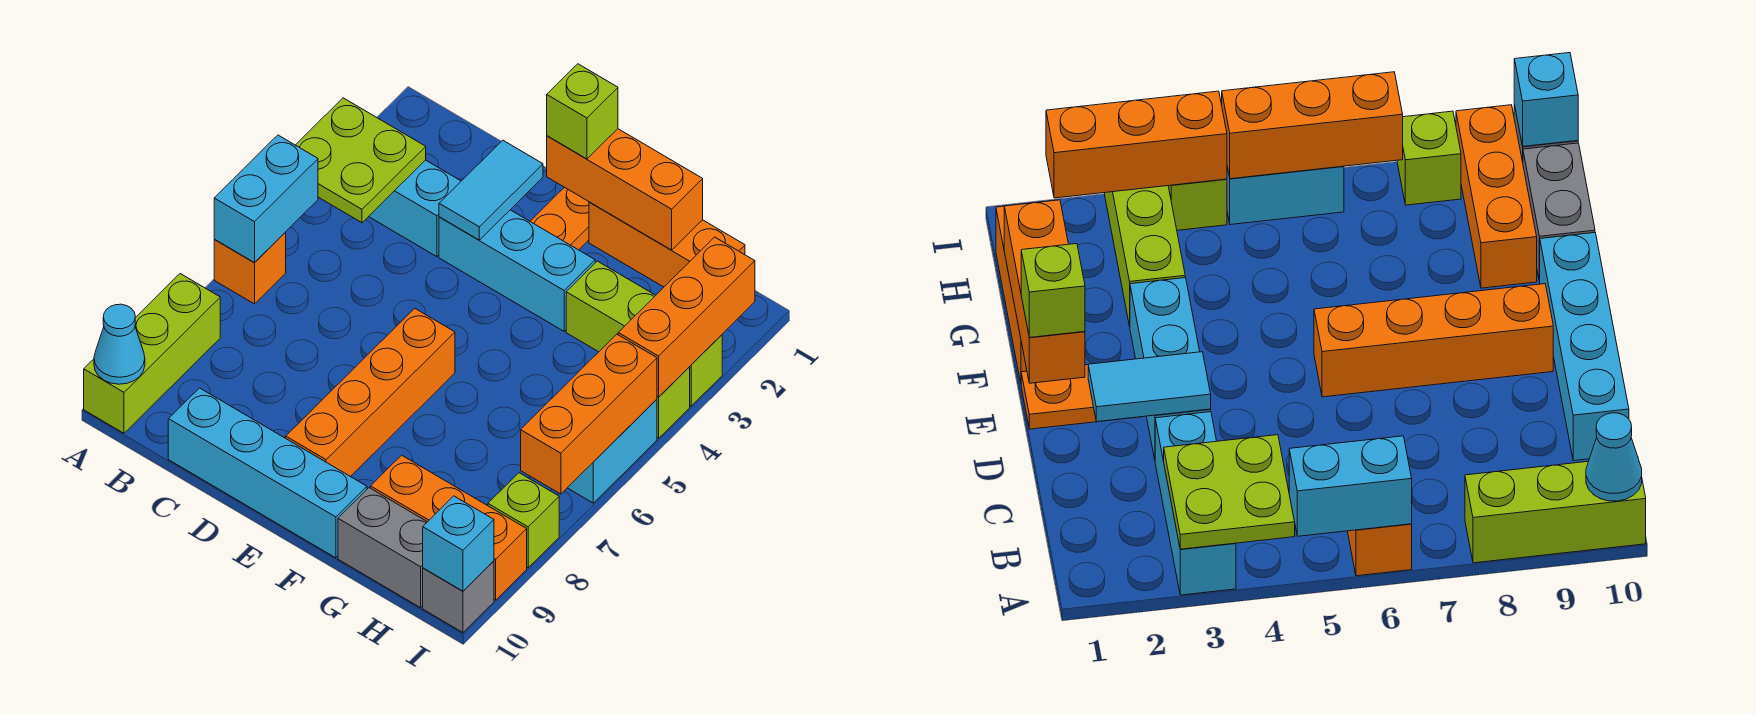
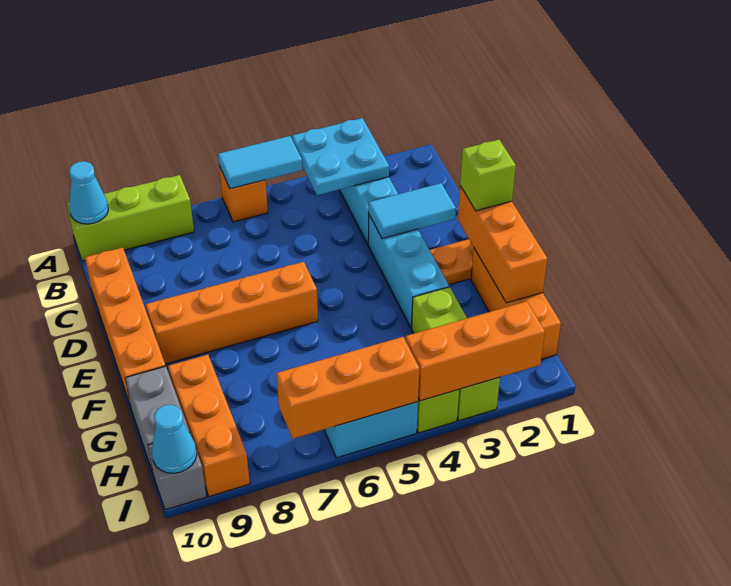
lime 2x2 plate [296,98,426,223] -> cyan 2x2 plate [292,118,389,195]
cyan 1x2 brick [214,135,318,263] -> cyan 1x2 tile [218,136,302,189]
cyan 1x4 brick [168,388,367,558] -> orange 1x4 brick [85,247,166,407]
lime 1x1 brick [488,473,559,568] -> none
cyan 1x1 brick [423,496,494,591] -> cyan 1x1 cone [152,405,197,473]

